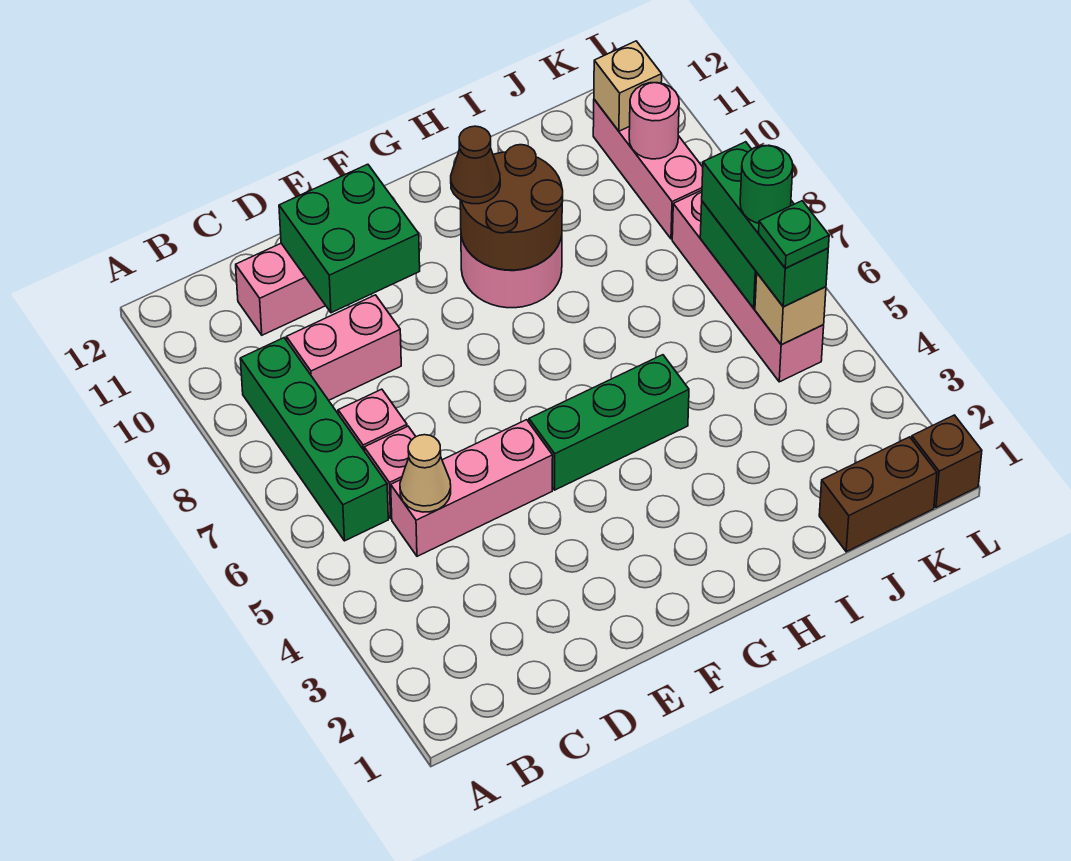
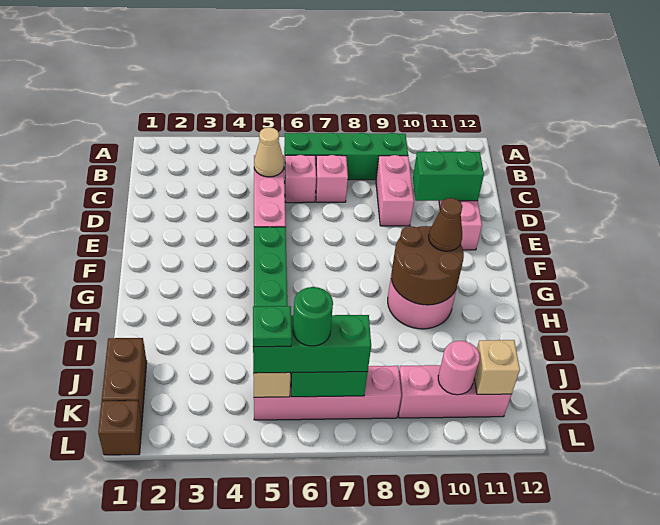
green 2x2 brick [279,164,420,313] -> green 1x2 brick [413,151,484,201]

